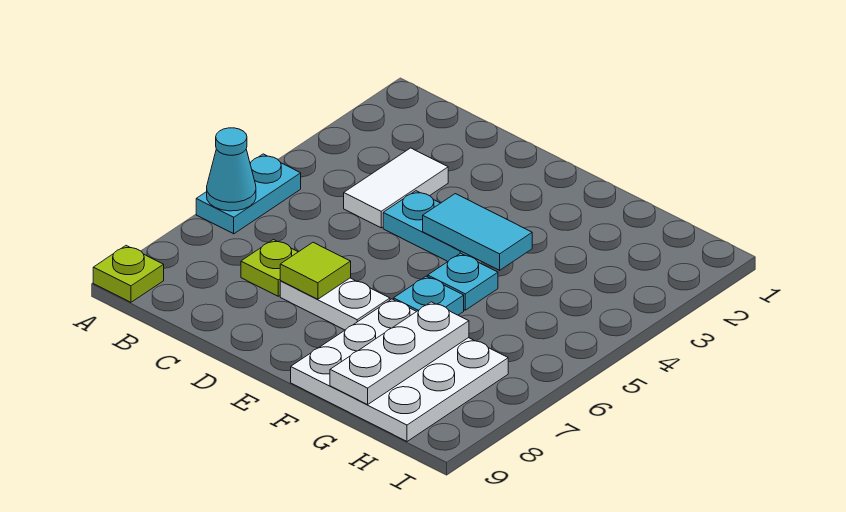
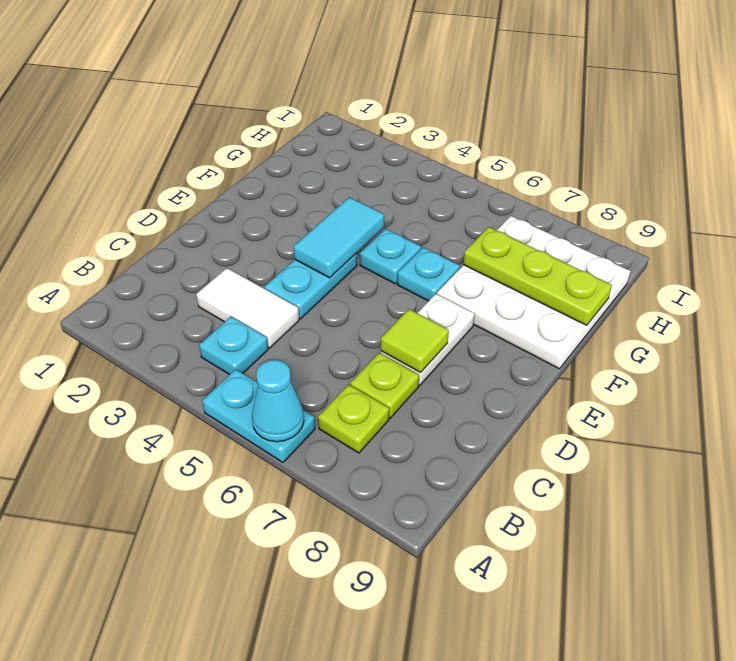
lime 1x1 plate [93,246,164,302] -> lime 1x1 plate moved to [318,385,389,453]
none -> cyan 1x1 plate [199,317,268,375]
white 1x3 plate [330,302,469,405] -> lime 1x3 plate [463,227,612,325]

